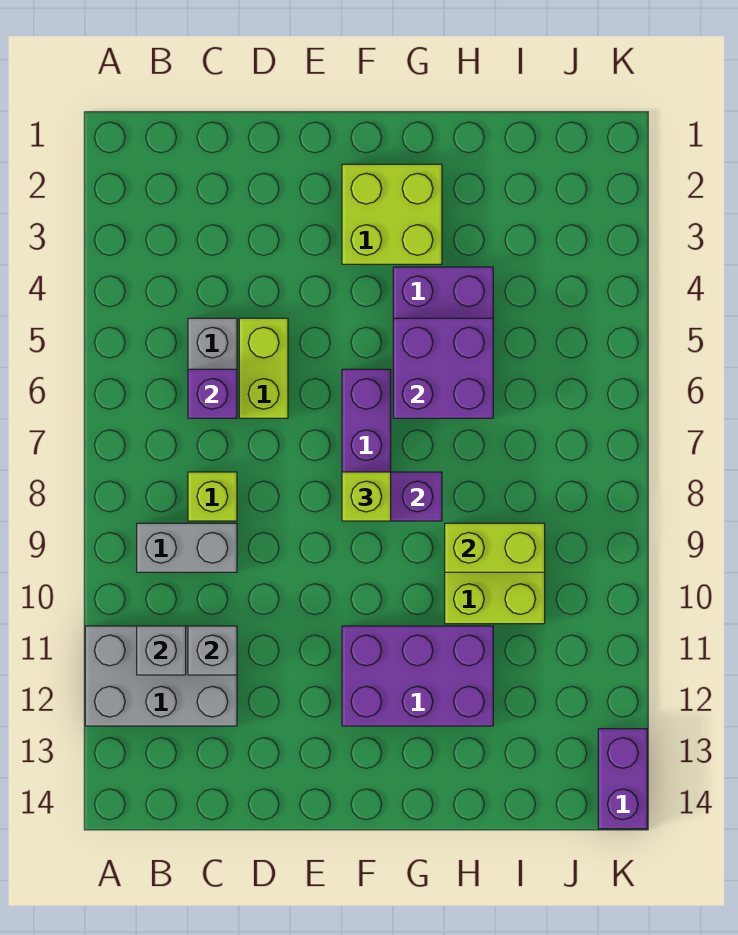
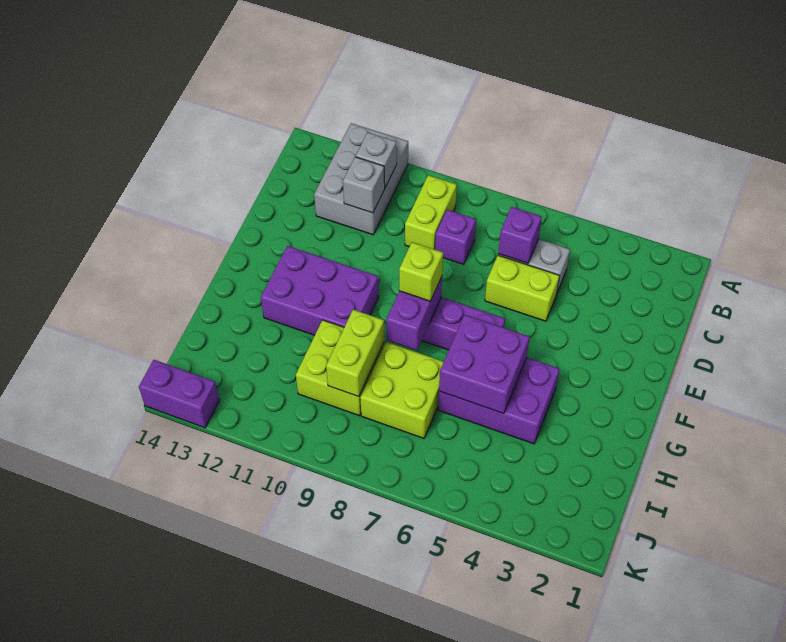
grey 1x2 brick [137,523,237,572] -> lime 1x2 brick [405,175,457,249]
lime 1x1 brick [188,472,237,521] -> purple 1x1 brick [435,210,476,264]
lime 2x2 brick [342,164,442,264] -> lime 2x2 brick moved to [360,342,444,438]
purple 2x3 brick [342,626,493,726] -> purple 2x3 brick turned to [261,246,379,335]

